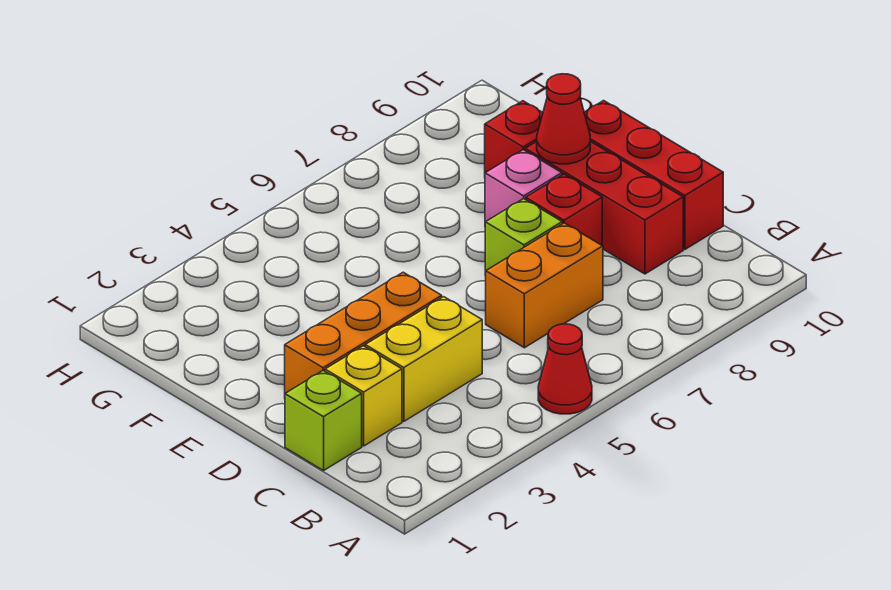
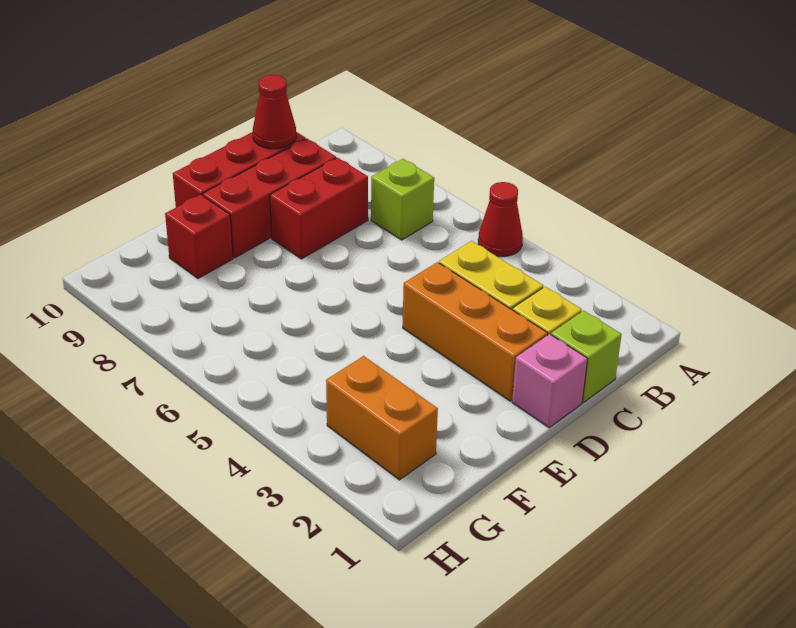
orange 1x2 brick [486,223,603,348] -> orange 1x2 brick moved to [326,356,438,480]
lime 1x1 brick [485,199,562,276] -> lime 1x1 brick moved to [371,159,434,240]
red 1x1 brick [526,174,602,245] -> red 1x2 brick [270,158,368,259]
pink 1x1 brick [485,150,562,222] -> pink 1x1 brick moved to [512,334,587,428]
red 1x1 cone [537,74,590,164] -> red 1x1 cone moved to [253,75,296,149]

